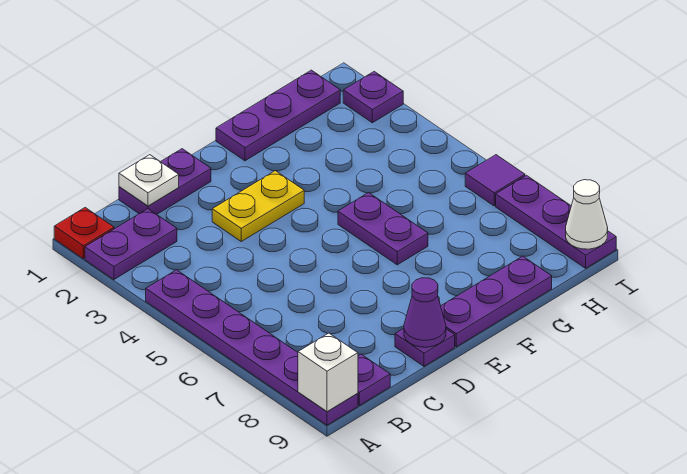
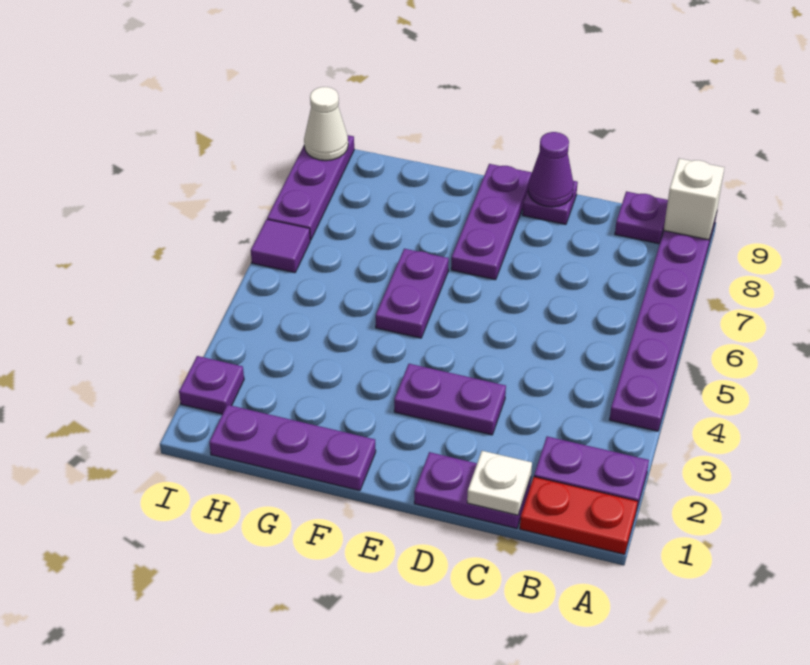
red 1x1 plate [54,208,114,259] -> red 1x2 plate [520,477,638,555]
yellow 1x2 plate [212,171,304,241] -> purple 1x2 plate [394,364,506,435]
purple 1x3 plate [441,256,552,347] -> purple 1x3 plate turned to [451,164,532,280]

